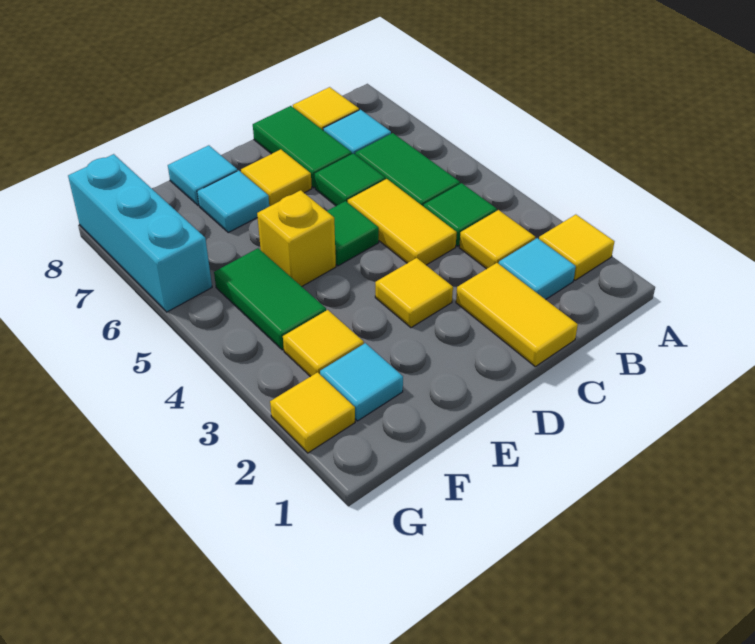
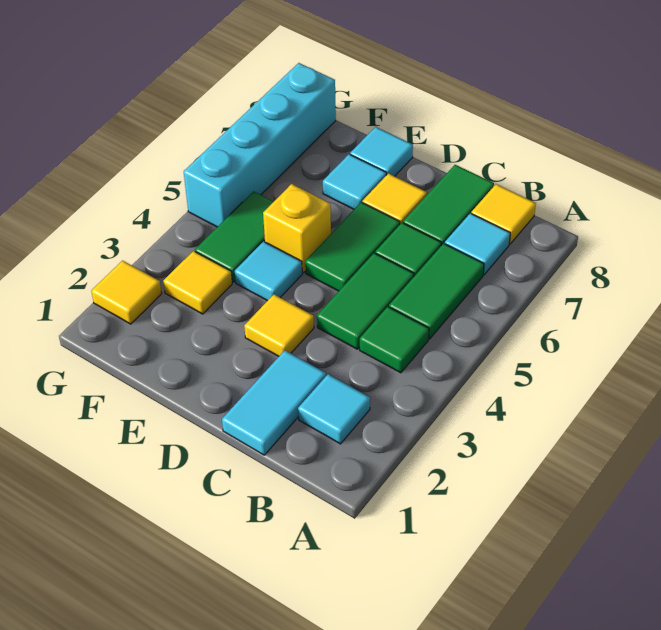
yellow 1x1 tile [539,215,614,280] -> none
yellow 1x1 tile [459,210,535,269] -> none
yellow 1x2 tile [456,263,578,367] -> cyan 1x2 tile [222,350,326,455]
yellow 1x2 tile [348,179,457,265] -> green 1x2 tile [317,253,414,349]
green 1x1 tile [327,201,379,266] -> green 1x2 tile [305,202,400,291]
cyan 1x1 tile [320,343,403,421] -> cyan 1x1 tile moved to [235,241,302,301]
cyan 1x3 brick [68,154,212,312] -> cyan 1x4 brick [184,63,336,227]

